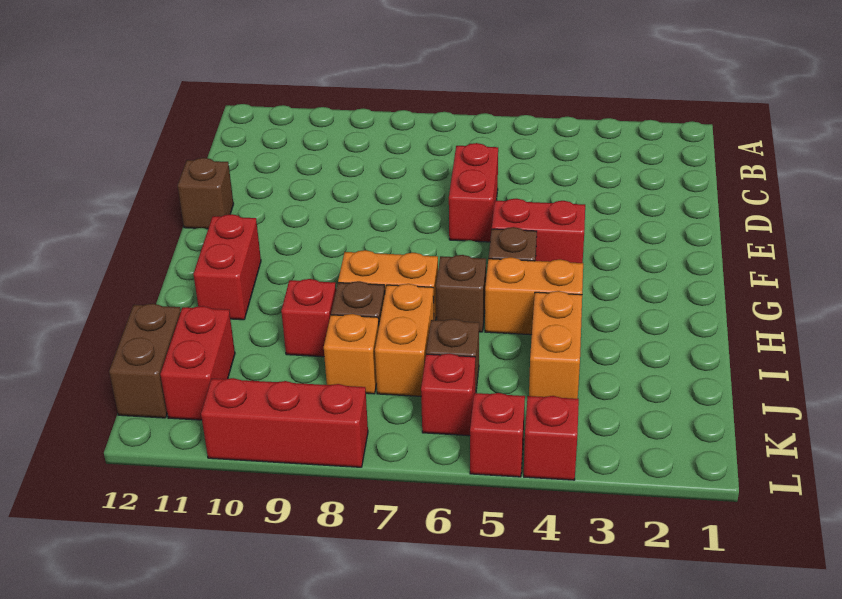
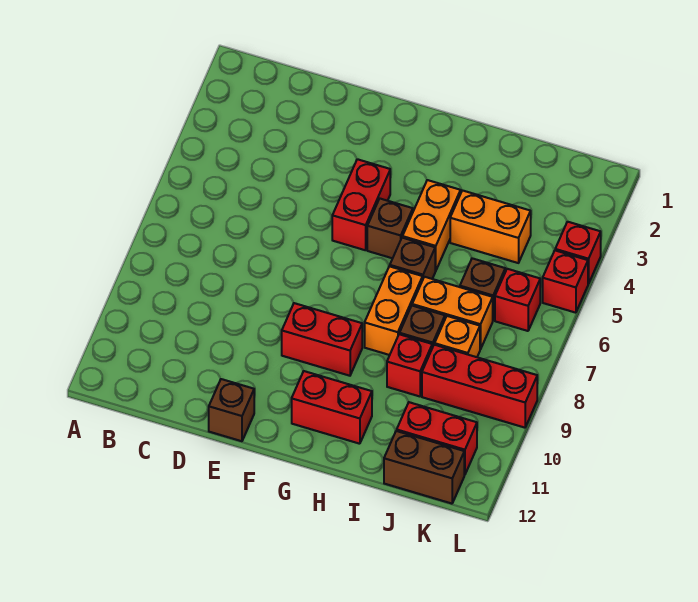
red 1x2 brick [449,143,498,242] -> red 1x2 brick moved to [282,303,362,376]
red 1x3 brick [201,378,368,467] -> red 1x3 brick turned to [422,345,537,428]

